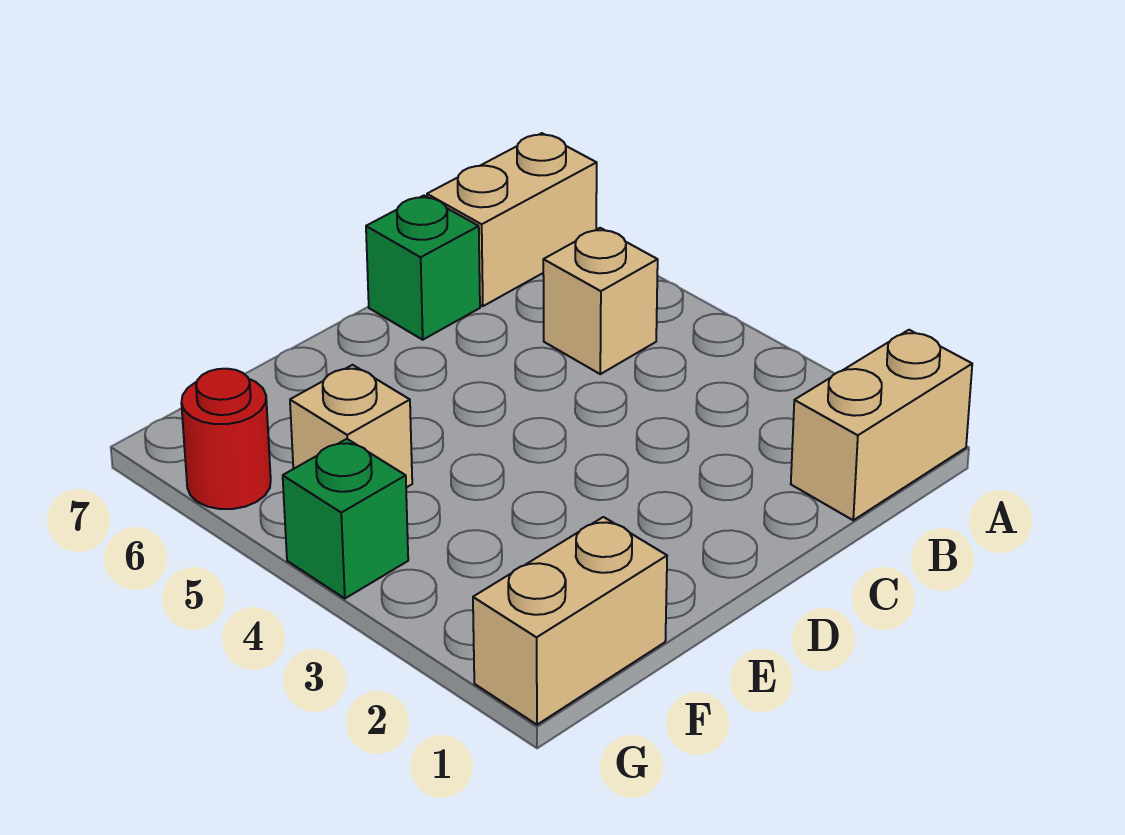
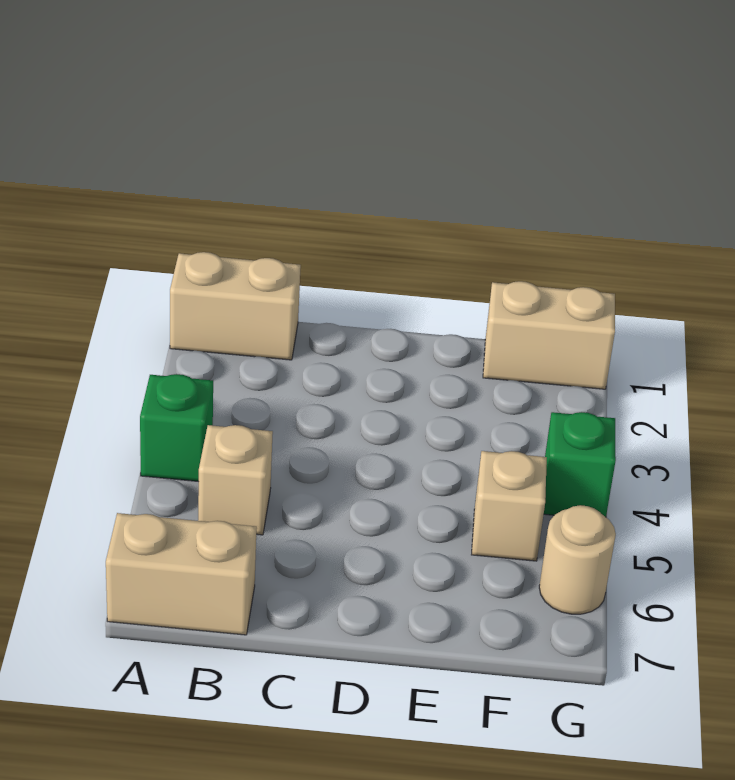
green 1x1 brick [366,196,480,340] -> green 1x1 brick moved to [140,374,213,482]
red 1x1 round brick [181,369,271,509] -> tan 1x1 round brick [539,505,616,614]

